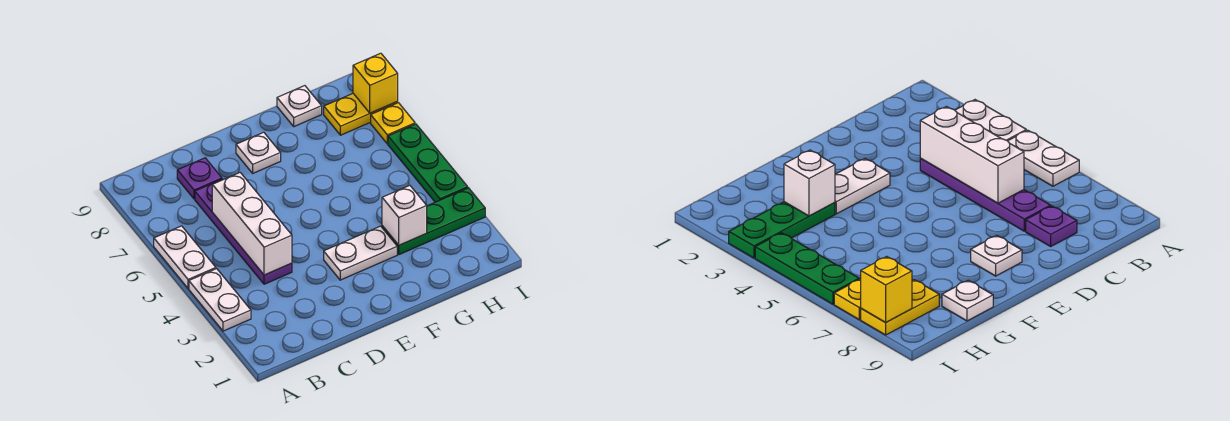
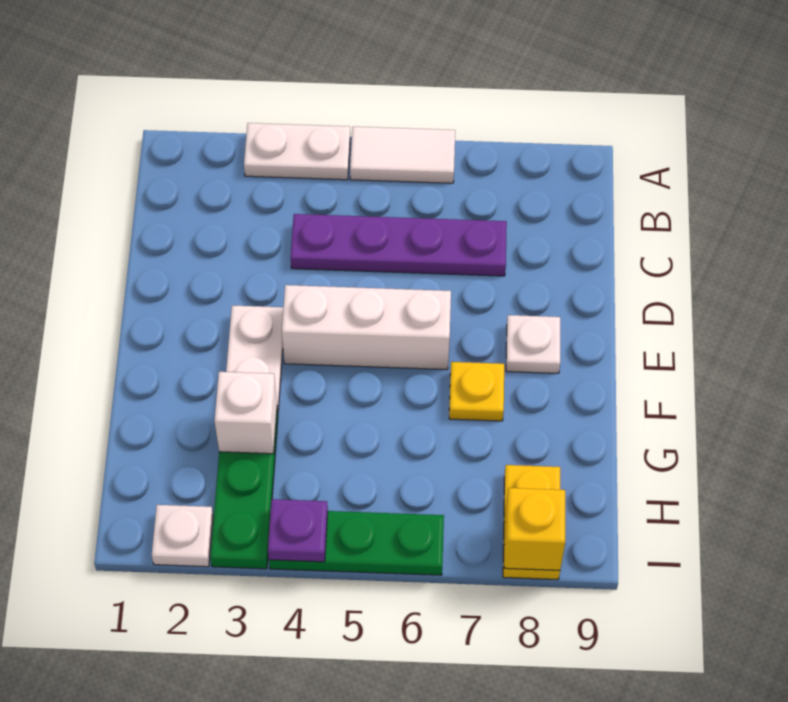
white 1x2 plate [154,226,216,288] -> white 1x2 tile [350,127,455,183]
white 1x3 brick [212,173,292,275] -> white 1x3 brick moved to [282,285,451,370]
purple 1x1 plate [177,158,222,199] -> purple 1x1 plate moved to [268,499,328,562]
white 1x1 plate [277,86,322,127] -> white 1x1 plate moved to [152,505,213,567]
yellow 1x1 plate [371,103,415,144] -> yellow 1x1 plate moved to [449,362,504,421]

